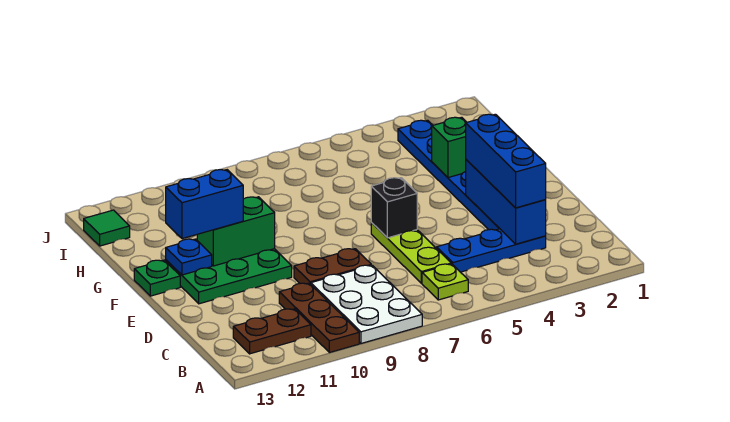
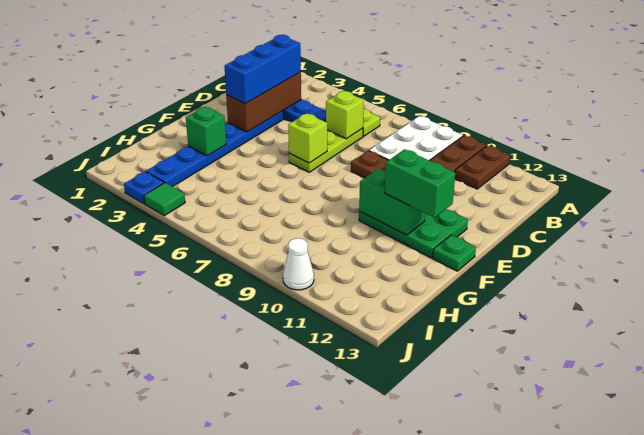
brown 1x2 plate [233,309,311,354] -> brown 1x2 plate turned to [455,146,510,189]
blue 1x3 brick [466,160,546,244] -> brown 1x3 brick [226,72,301,132]
none -> lime 1x1 brick [326,91,364,139]
black 1x1 brick [371,178,417,238] -> lime 1x1 brick [288,113,327,163]
blue 1x2 brick [166,170,243,239] -> green 1x2 brick [385,149,455,218]
blue 1x1 plate [166,239,212,275] -> blue 1x1 plate moved to [124,172,164,204]
green 1x1 tile [84,210,130,246] -> green 1x1 tile moved to [144,183,185,216]
none -> white 1x1 cone [283,238,314,290]

